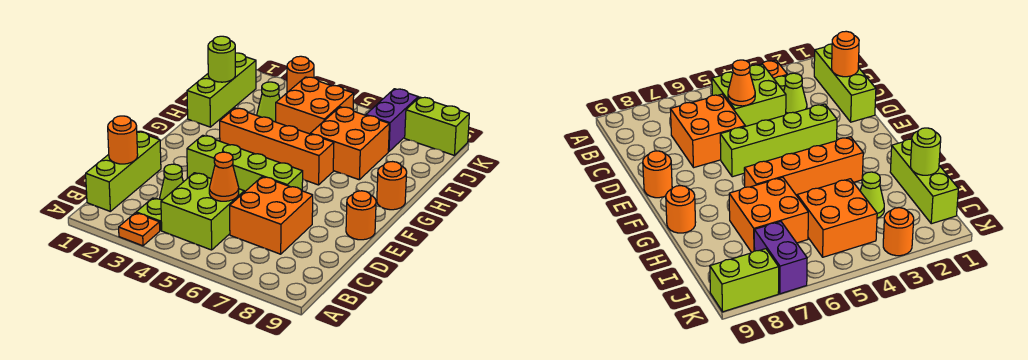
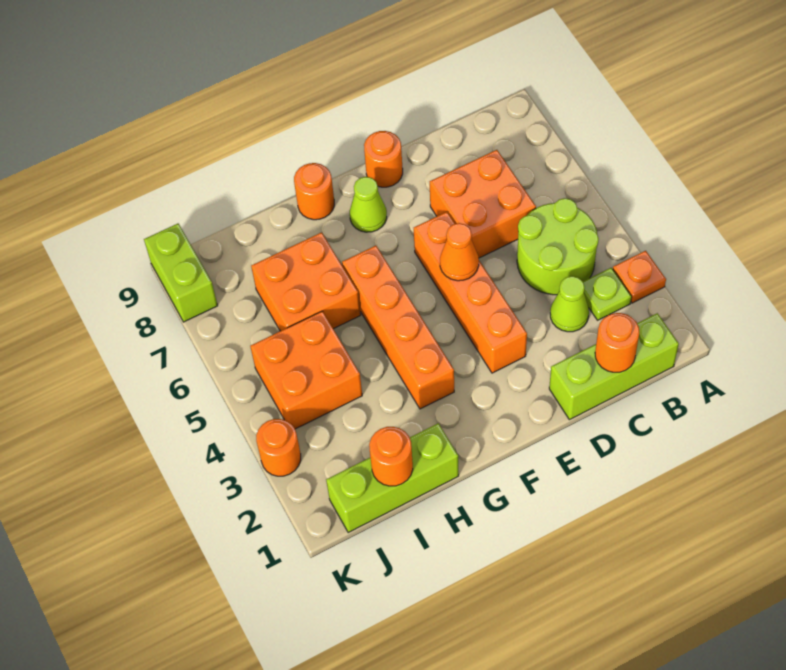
lime 2x2 brick [161,173,244,250] -> lime 2x2 round brick [517,198,599,295]
orange 1x1 cone [209,152,239,201] -> orange 1x1 cone moved to [440,223,479,281]
lime 1x4 brick [187,135,303,192] -> orange 1x4 brick [414,212,527,373]
lime 1x1 round brick [208,36,235,82] -> orange 1x1 round brick [369,427,413,486]
lime 1x1 cone [257,82,280,122] -> lime 1x1 cone moved to [350,177,387,232]
purple 1x2 brick [366,89,418,152] -> none

